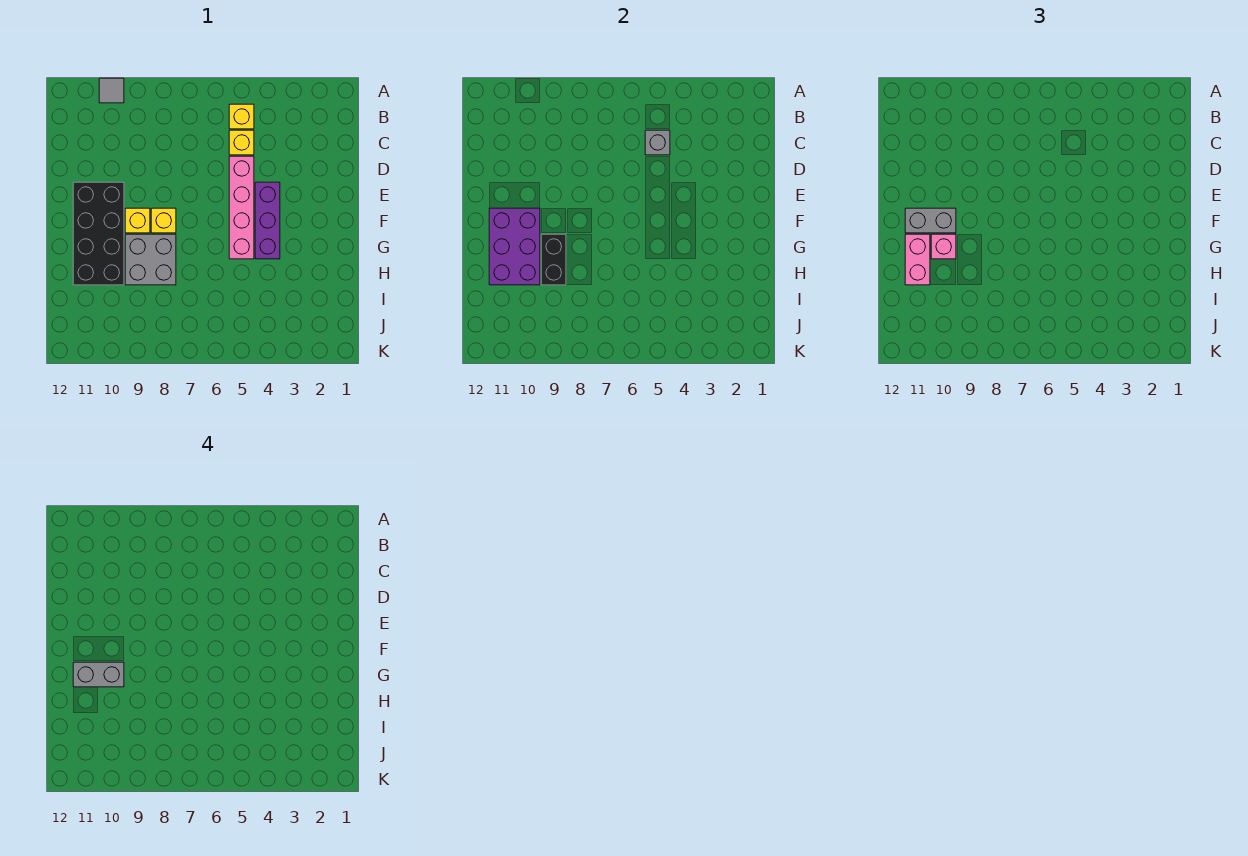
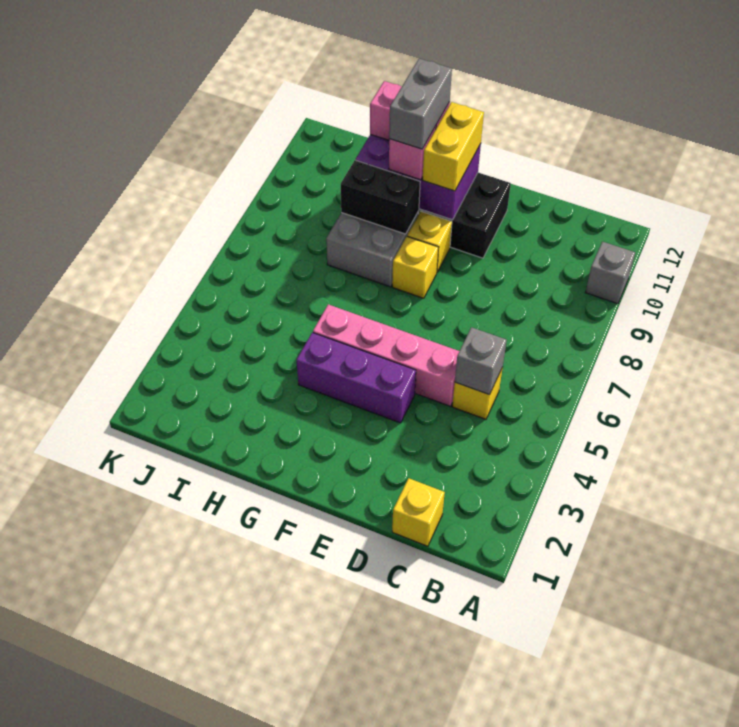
grey 1x1 tile [99,78,124,103] -> grey 1x1 brick [585,242,635,304]
yellow 1x1 brick [229,104,254,129] -> yellow 1x1 brick moved to [392,478,445,546]
grey 1x2 brick [905,208,956,233] -> yellow 1x2 brick [423,102,484,191]

